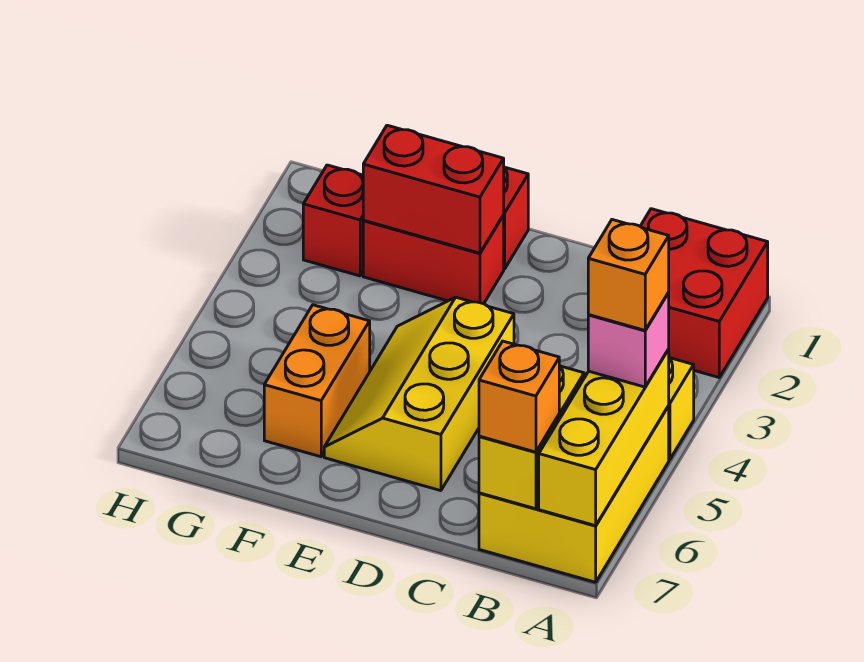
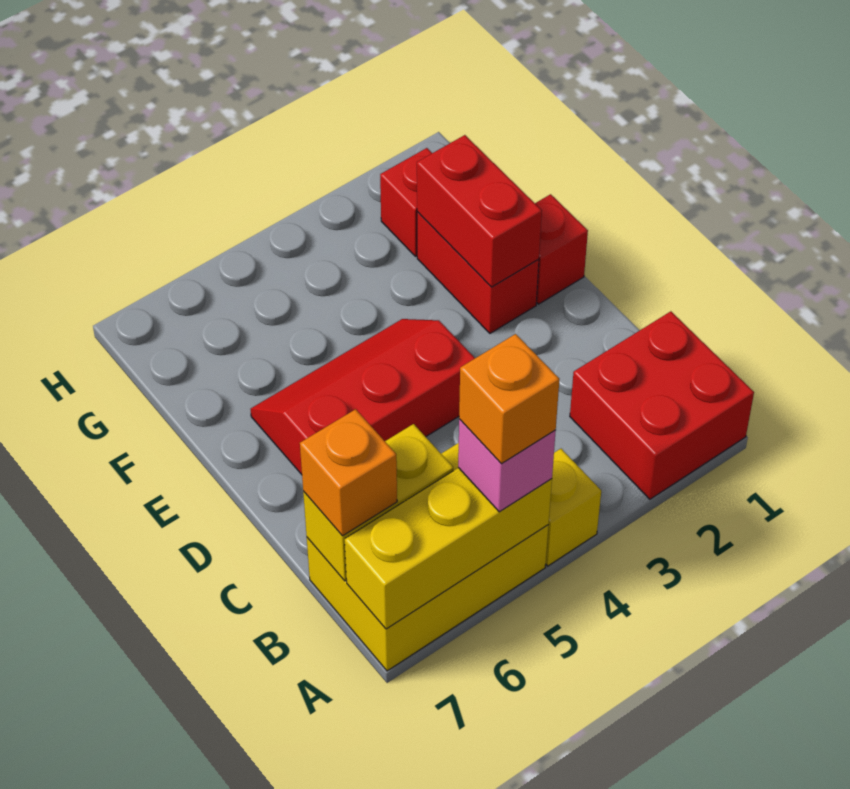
yellow 2x3 slope [324,297,514,491] -> red 2x3 slope [251,319,475,475]
orange 1x2 brick [264,305,370,457] -> none

